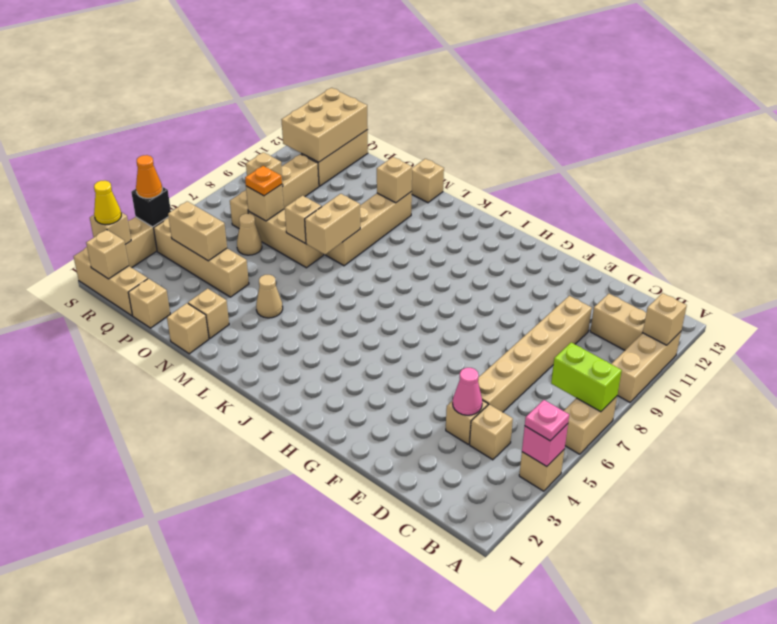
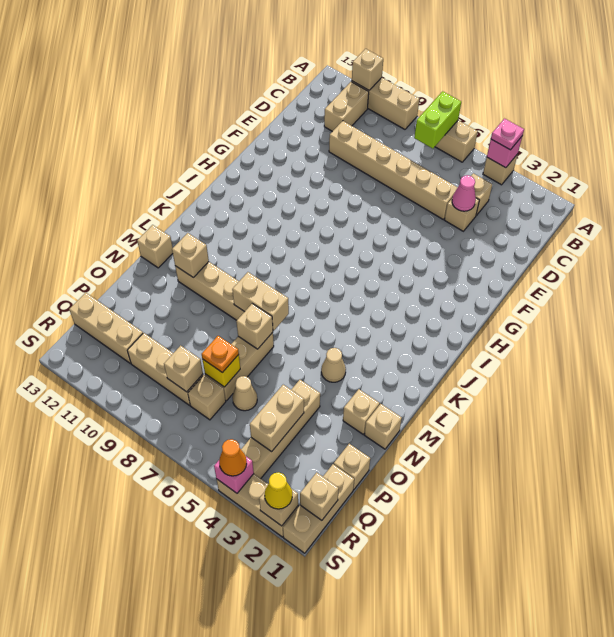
tan 1x1 brick [246,184,284,221] -> yellow 1x1 brick [202,355,240,387]
tan 2x3 brick [281,88,368,162] -> none
black 1x1 brick [131,187,171,227] -> pink 1x1 brick [214,457,254,493]

